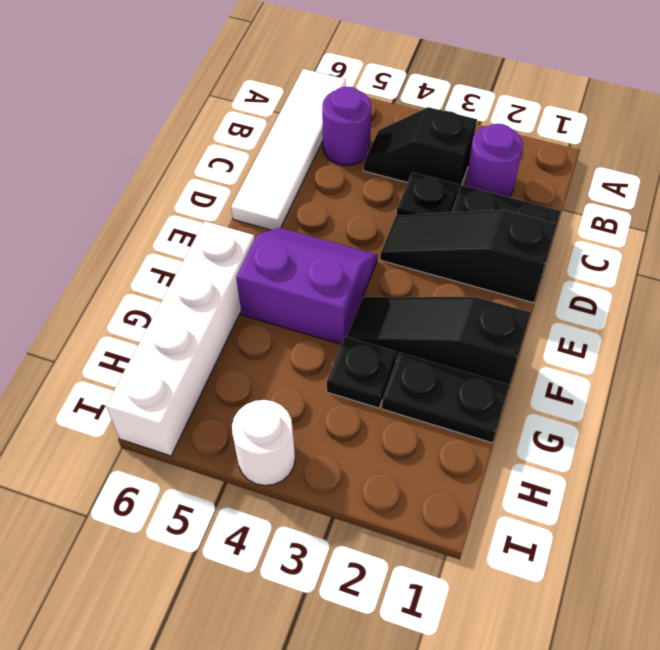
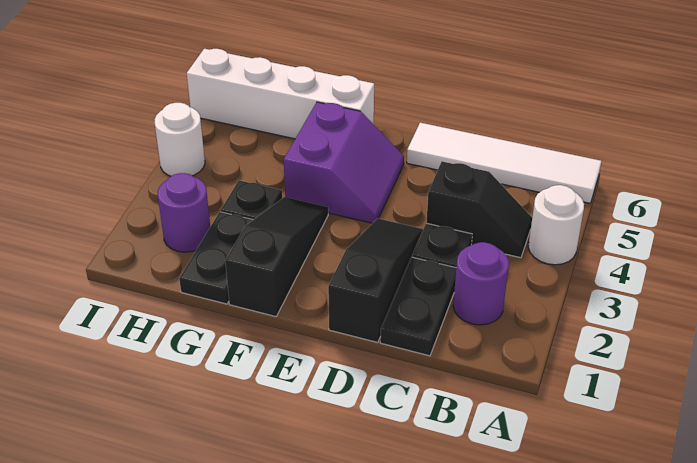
none -> white 1x1 round brick [528,185,584,265]
black 1x2 slope [363,107,477,195] -> black 1x2 slope turned to [426,161,532,258]
purple 1x1 round brick [322,87,371,166] -> purple 1x1 round brick moved to [158,173,210,252]

